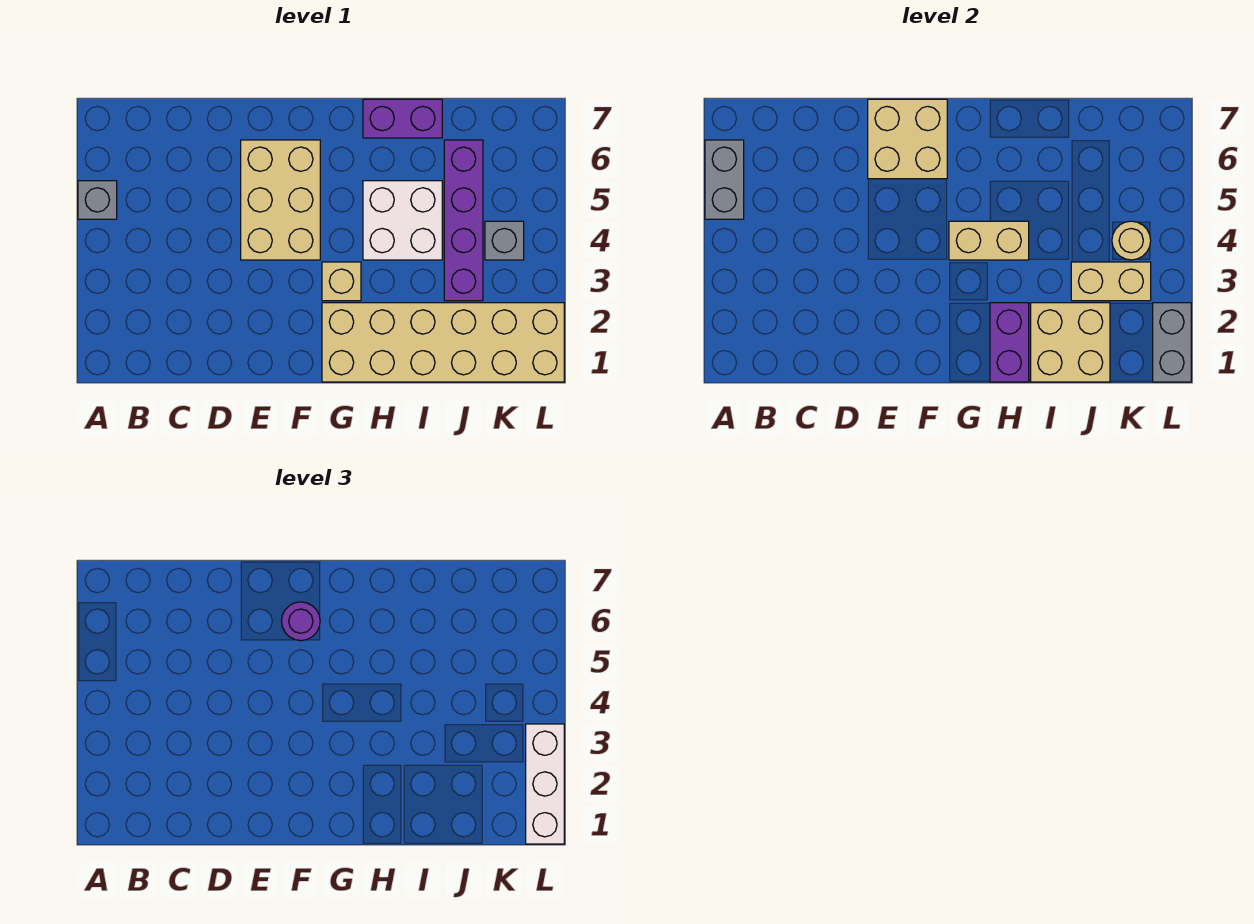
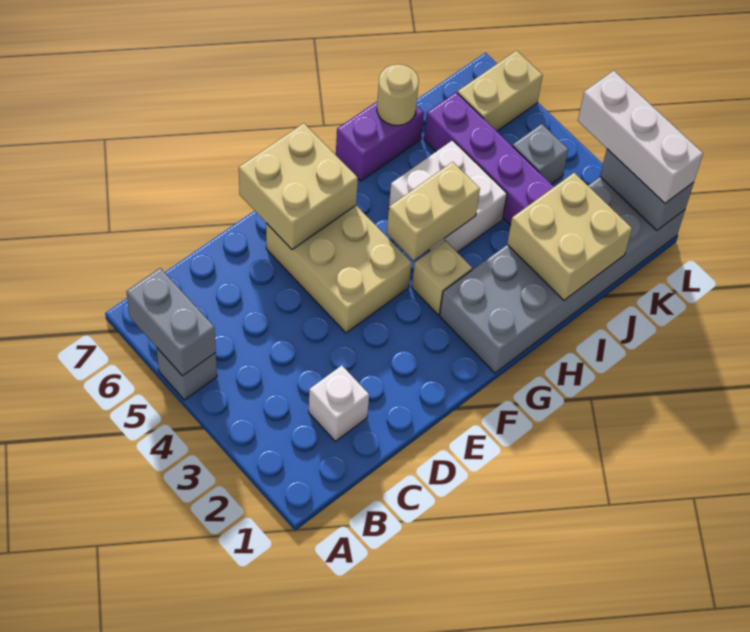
none -> white 1x1 brick [309,366,369,441]
purple 1x1 round brick [282,602,320,641] -> none
tan 2x6 brick [322,303,564,382] -> grey 2x6 brick [440,177,685,373]
purple 1x2 brick [990,303,1029,382] -> none
tan 1x2 brick [1071,262,1151,301] -> tan 1x2 brick moved to [457,50,543,131]
tan 1x1 round brick [1112,221,1151,260] -> tan 1x1 round brick moved to [377,64,419,126]

